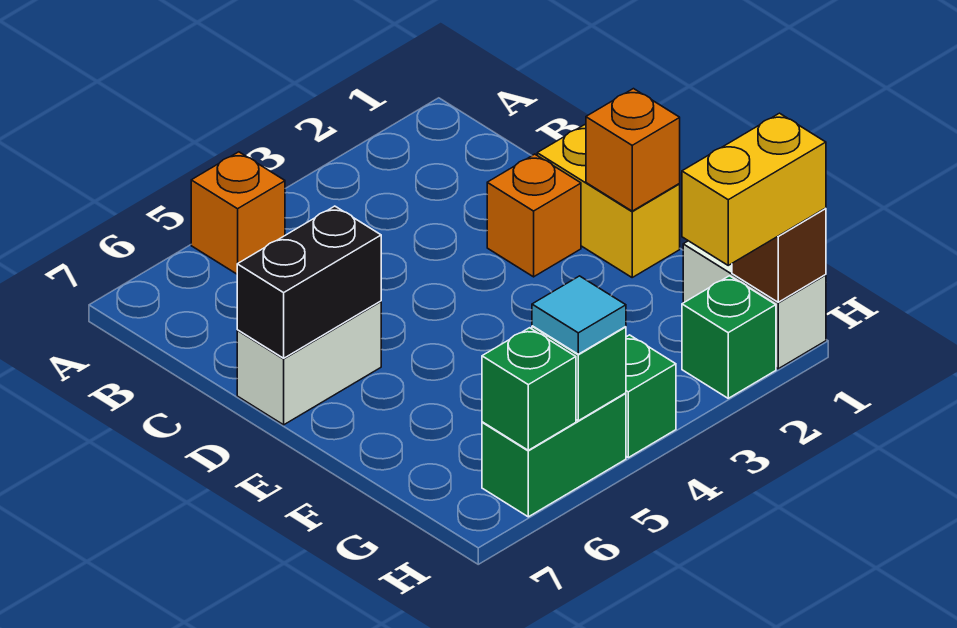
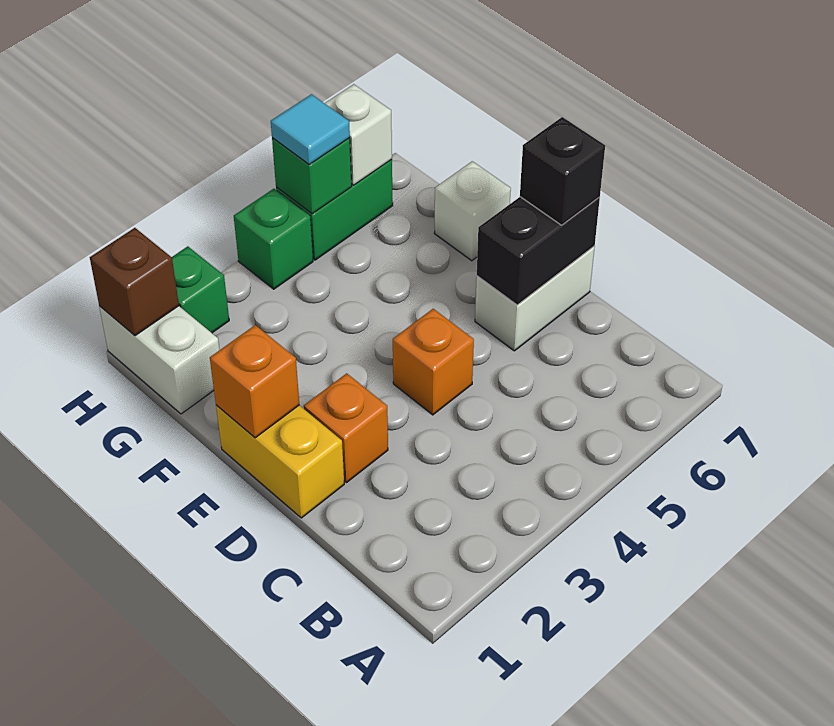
orange 1x1 brick [191,152,285,274] -> orange 1x1 brick moved to [393,309,474,415]
none -> black 1x1 brick [520,117,605,225]
none -> white 1x1 brick [434,161,511,261]
yellow 1x2 brick [682,113,826,265] -> none
green 1x1 brick [482,328,576,450] -> white 1x1 brick [325,84,392,185]

